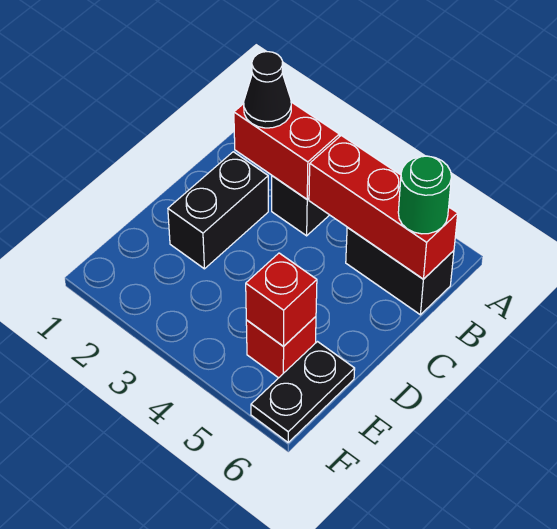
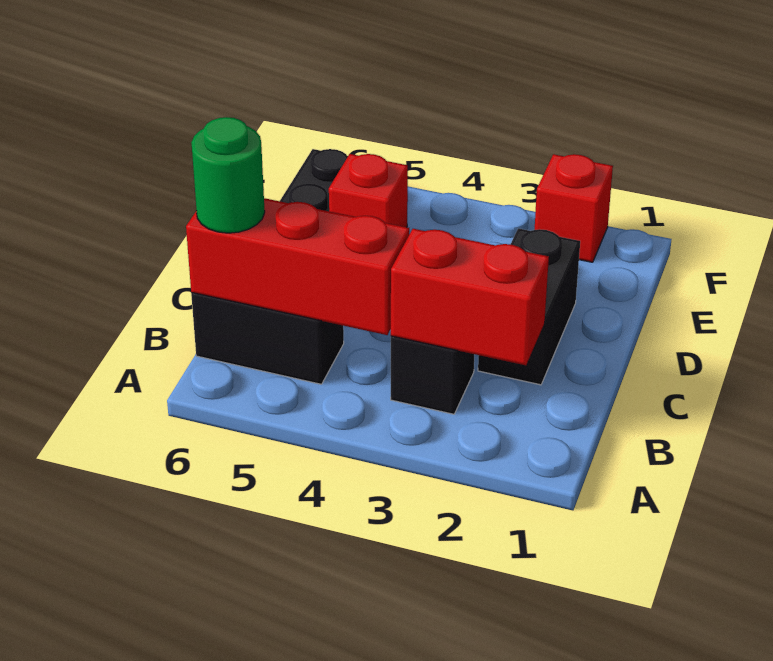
black 1x1 cone [244,52,291,128] -> none
red 1x1 brick [246,253,317,346] -> red 1x1 brick moved to [535,154,613,262]

